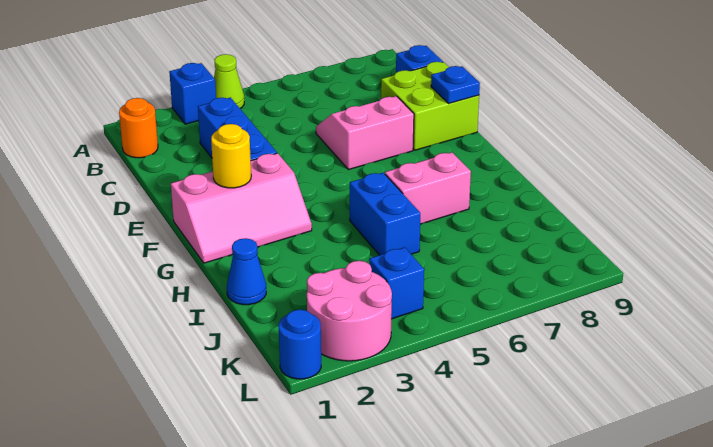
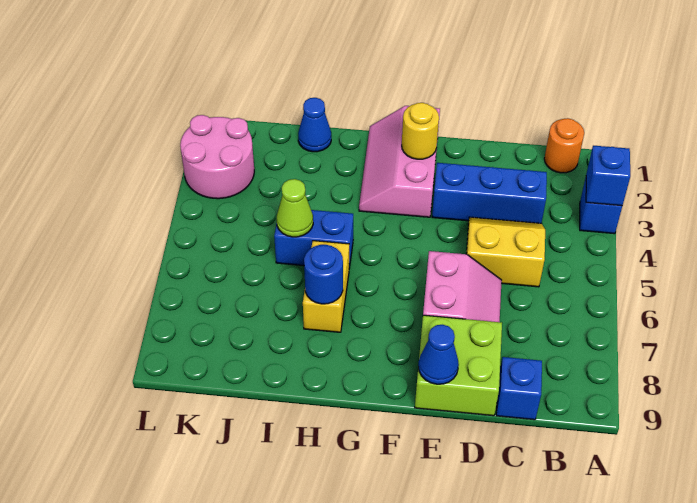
lime 1x1 cone [214,54,244,108] -> lime 1x1 cone moved to [277,179,313,237]
none -> yellow 2x2 slope [466,217,545,287]
blue 1x1 plate [431,66,480,104] -> blue 1x1 cone [418,325,459,384]
pink 1x2 brick [385,152,471,224] -> yellow 1x2 brick [303,241,349,332]
blue 1x1 brick [369,247,424,319] -> blue 1x1 brick moved to [586,146,630,206]
blue 1x1 round brick [279,310,321,379] -> blue 1x1 round brick moved to [304,245,343,304]

